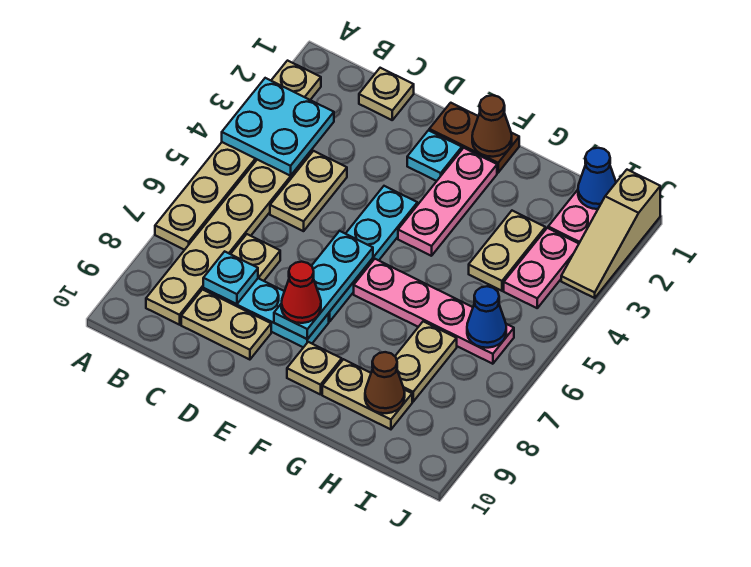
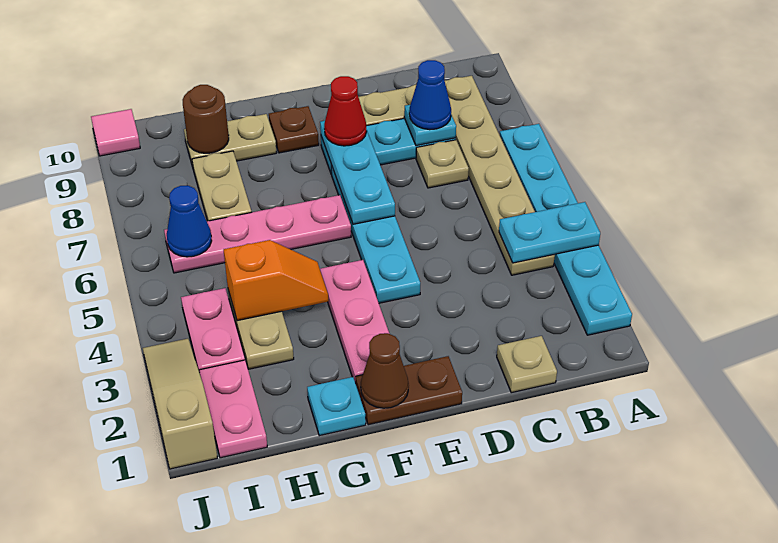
tan 1x6 plate [155,61,321,250] -> cyan 1x6 plate [500,124,632,335]
cyan 2x2 plate [222,78,334,176] -> cyan 1x2 plate [499,202,600,263]
tan 1x2 plate [270,151,347,231] -> none
cyan 1x1 plate [407,130,462,181] -> cyan 1x1 plate moved to [307,377,366,436]
tan 1x1 plate [287,342,342,395] -> brown 1x1 plate [269,106,319,153]
none -> orange 1x2 slope [223,240,329,321]
brown 1x1 cone [365,352,405,413] -> brown 1x1 round brick [183,85,229,153]
blue 1x1 cone [578,148,616,209] -> blue 1x1 cone moved to [409,60,451,130]
none -> pink 1x1 tile [91,109,140,156]

